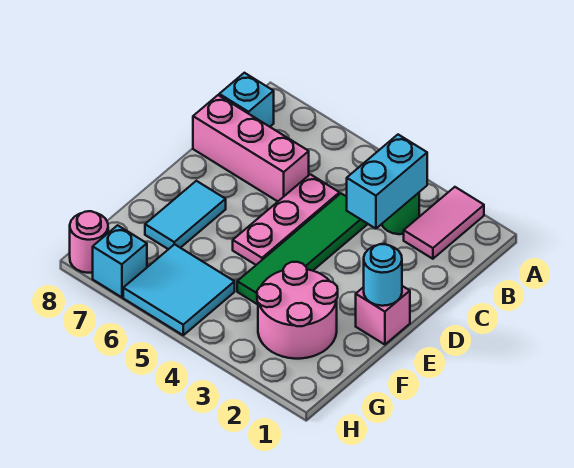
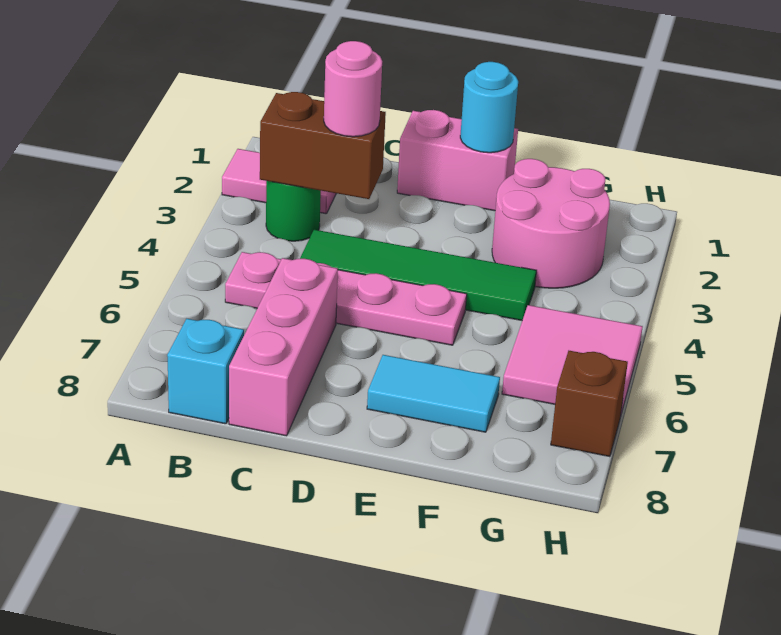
cyan 1x2 brick [347,135,427,229] -> brown 1x2 brick [260,92,386,199]
pink 1x3 plate [233,174,339,265] -> pink 1x4 plate [225,252,467,345]
pink 1x1 brick [356,286,410,345] -> pink 1x2 brick [397,110,518,211]
cyan 2x2 tile [123,244,235,335] -> pink 2x2 tile [502,305,643,417]
cyan 1x1 brick [93,225,147,297] -> brown 1x1 brick [551,351,628,457]
pink 1x1 round brick [70,211,108,273] -> pink 1x1 round brick moved to [324,41,382,137]

